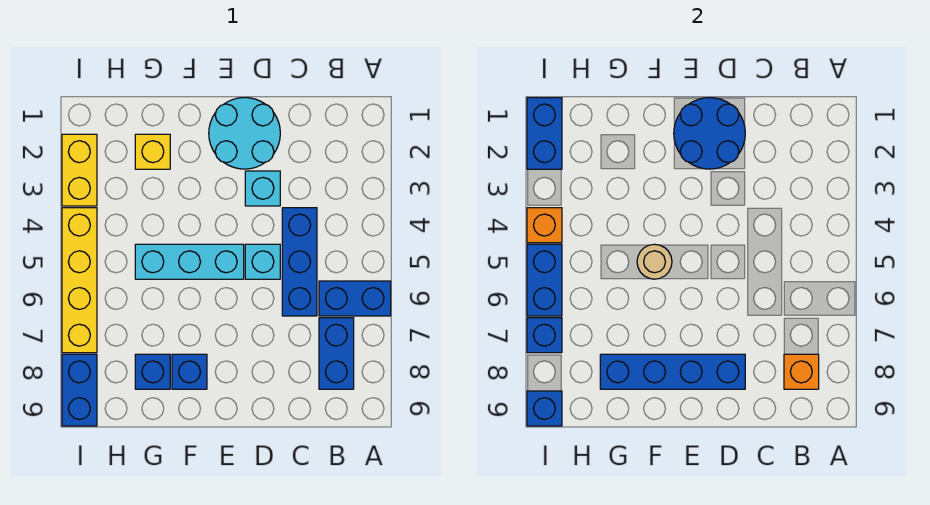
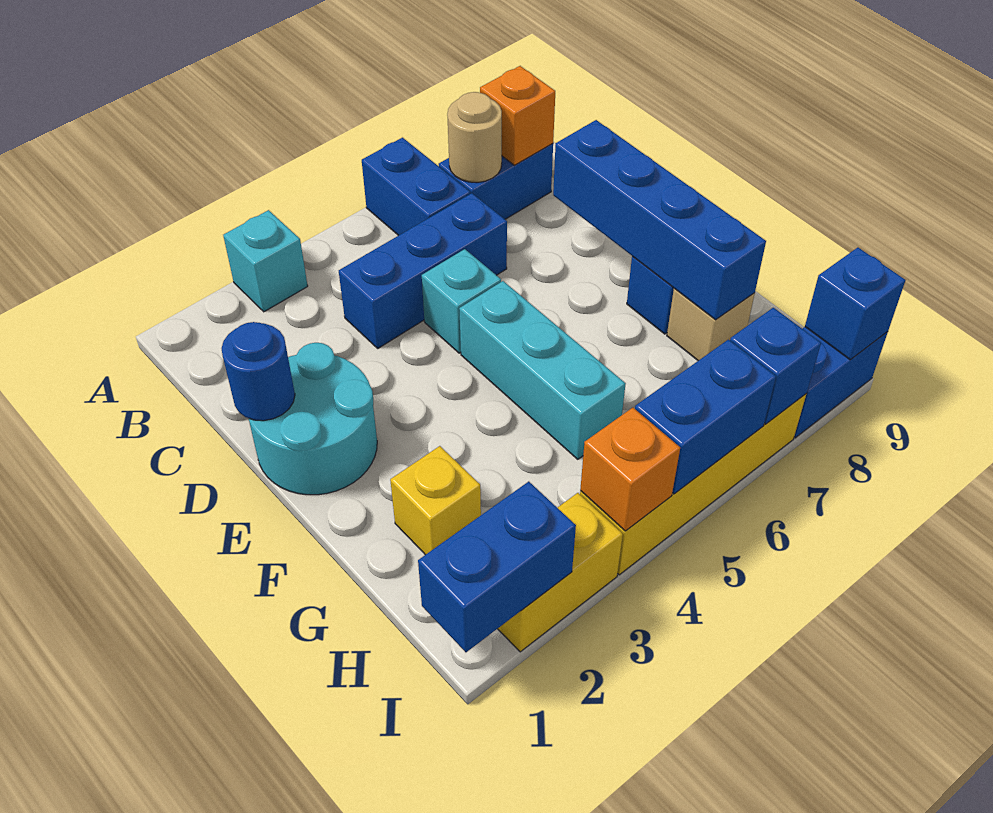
blue 2x2 round brick [674,98,745,169] -> blue 1x1 round brick [222,322,295,421]
cyan 1x1 brick [245,171,280,206] -> cyan 1x1 brick moved to [223,210,308,312]
tan 1x1 round brick [637,244,672,279] -> tan 1x1 round brick moved to [447,92,502,182]
blue 1x1 brick [135,354,170,389] -> tan 1x1 brick [667,288,755,361]

